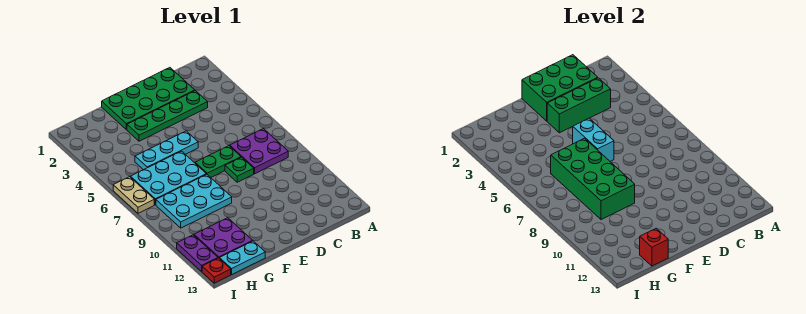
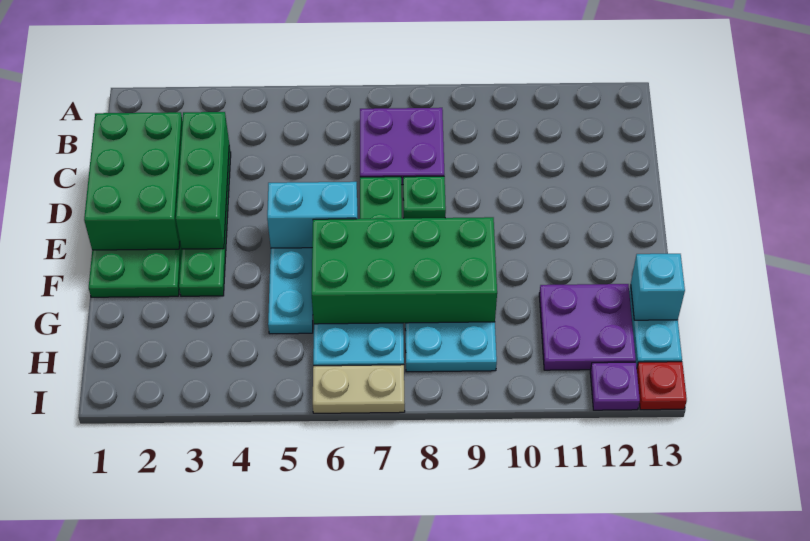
red 1x1 brick [640,228,668,266] -> cyan 1x1 brick [631,254,685,320]
purple 1x2 plate [177,235,218,271] -> purple 1x1 plate [590,362,640,410]

